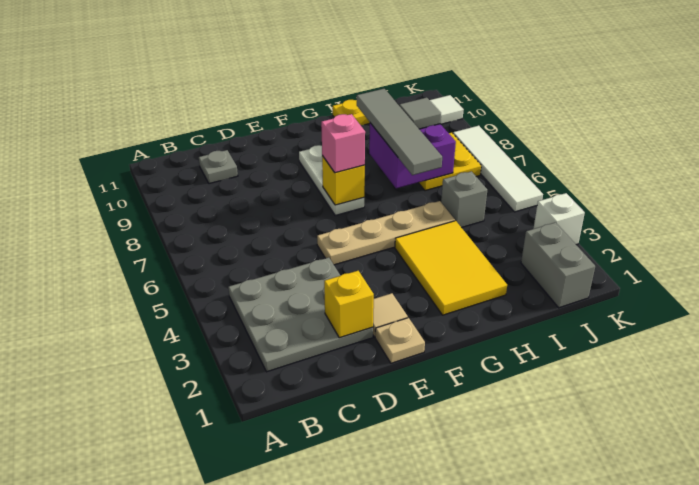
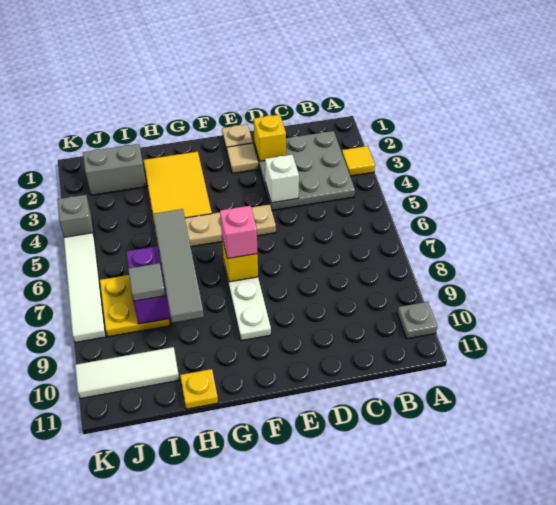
none -> yellow 1x1 tile [342,146,375,176]
grey 1x1 plate [199,150,238,184] -> grey 1x1 plate moved to [397,302,437,339]
grey 1x1 brick [441,171,487,228] -> grey 1x1 brick moved to [57,195,94,237]
grey 1x2 brick [521,222,595,308] -> grey 1x2 brick turned to [83,144,147,195]
white 1x1 brick [533,193,585,245] -> white 1x1 brick moved to [265,155,299,203]

